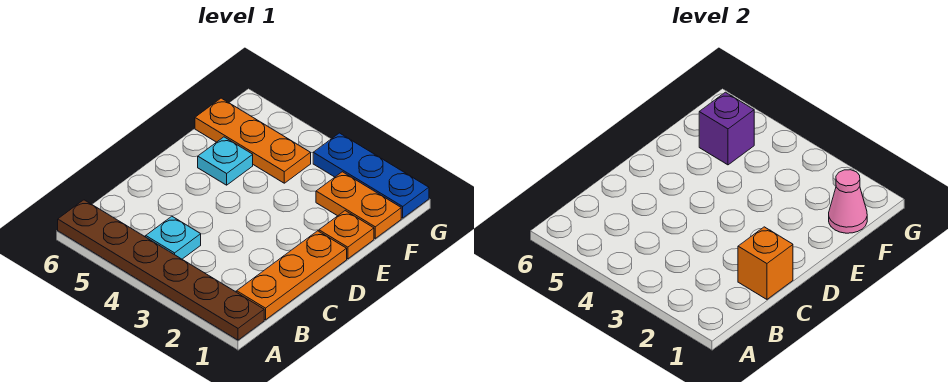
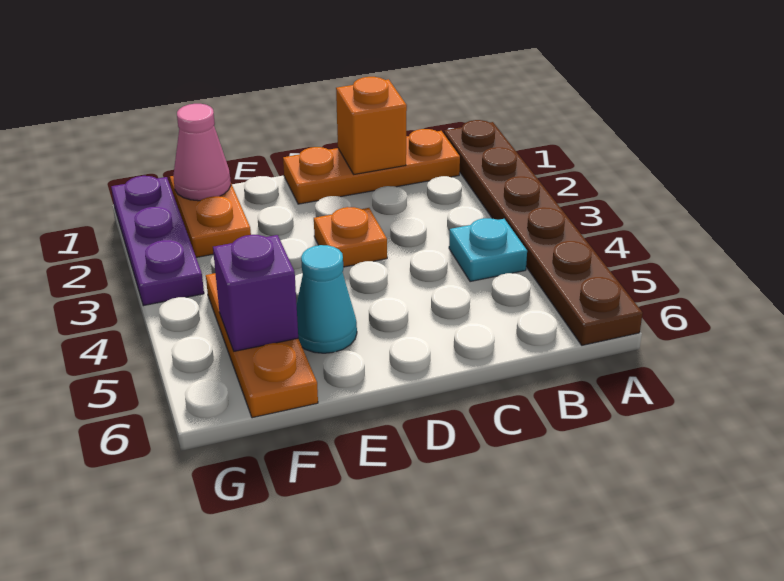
orange 1x1 plate [319,211,374,259] -> orange 1x1 plate moved to [314,207,387,267]
cyan 1x1 plate [198,137,253,185] -> cyan 1x1 cone [297,245,357,353]
blue 1x3 plate [313,133,429,218] -> purple 1x3 plate [111,176,204,306]

